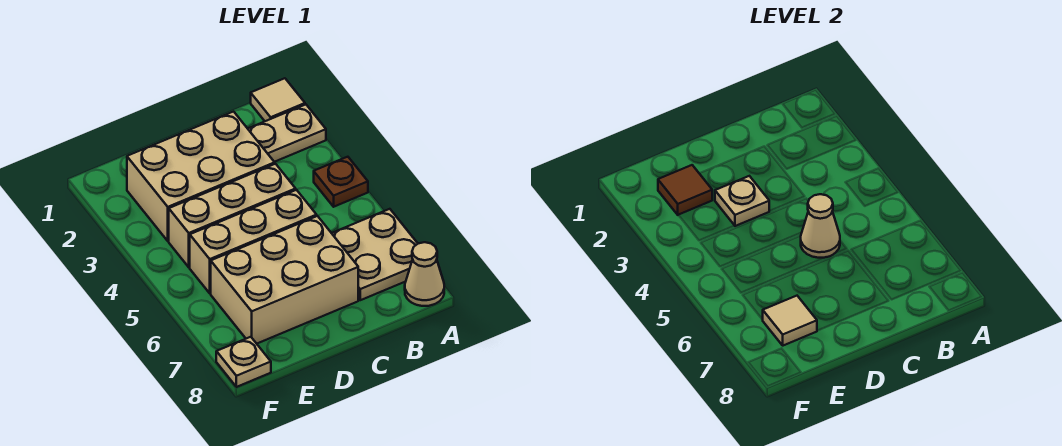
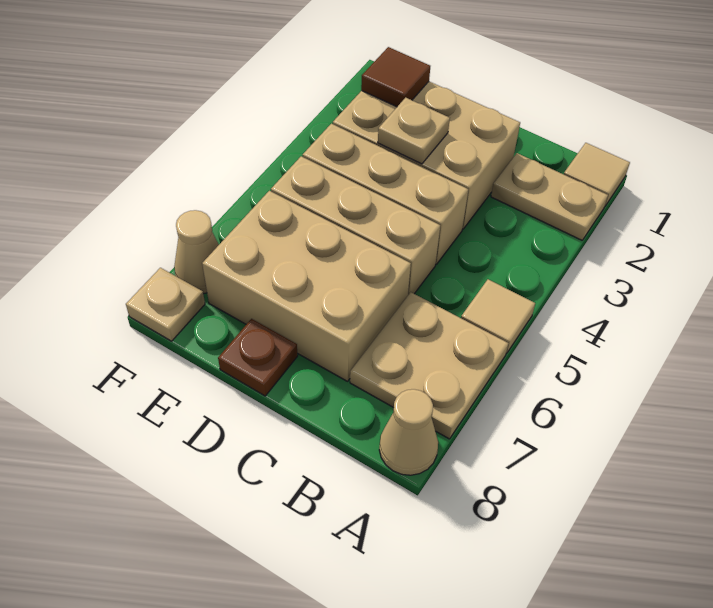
brown 1x1 plate [314,157,368,207] -> brown 1x1 plate moved to [218,319,298,396]
tan 1x1 cone [801,194,840,258] -> tan 1x1 cone moved to [174,210,219,294]
tan 1x1 tile [762,296,817,346] -> tan 1x1 tile moved to [461,279,535,353]

